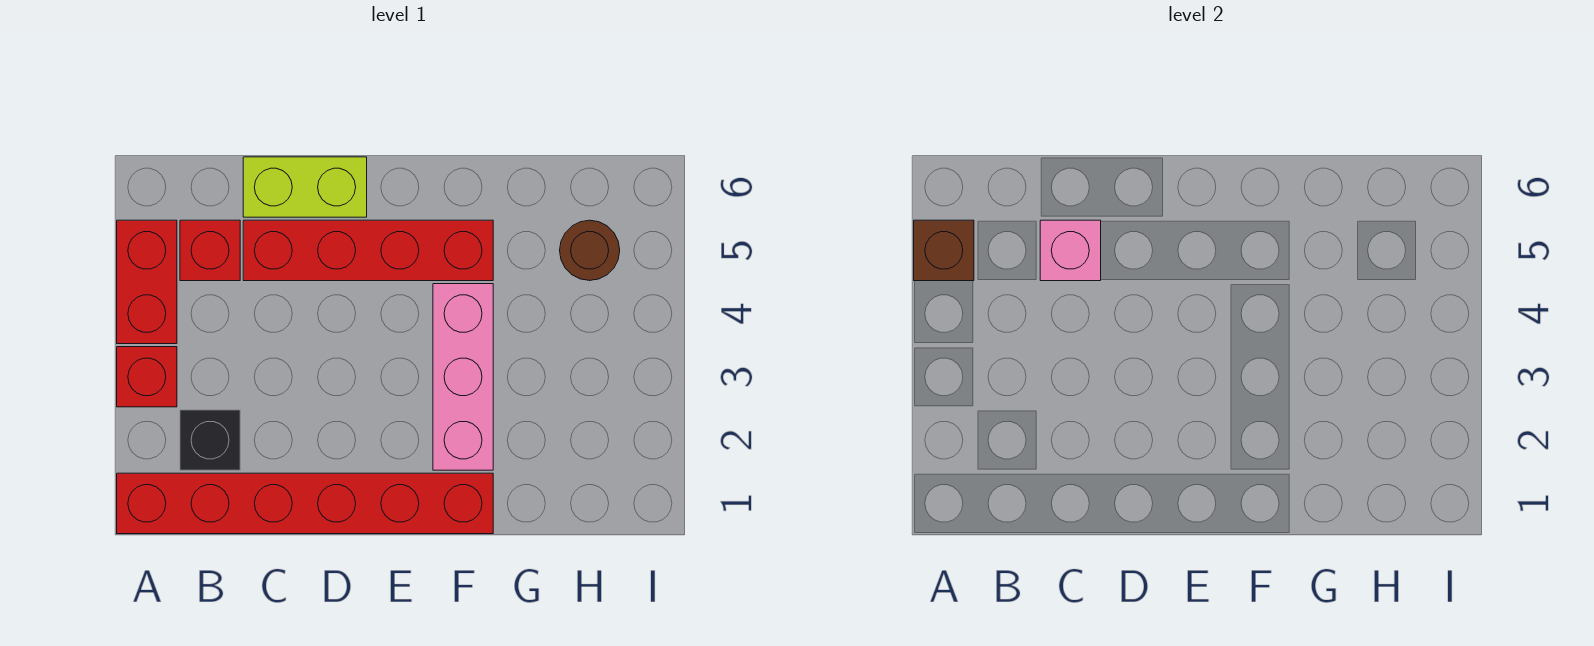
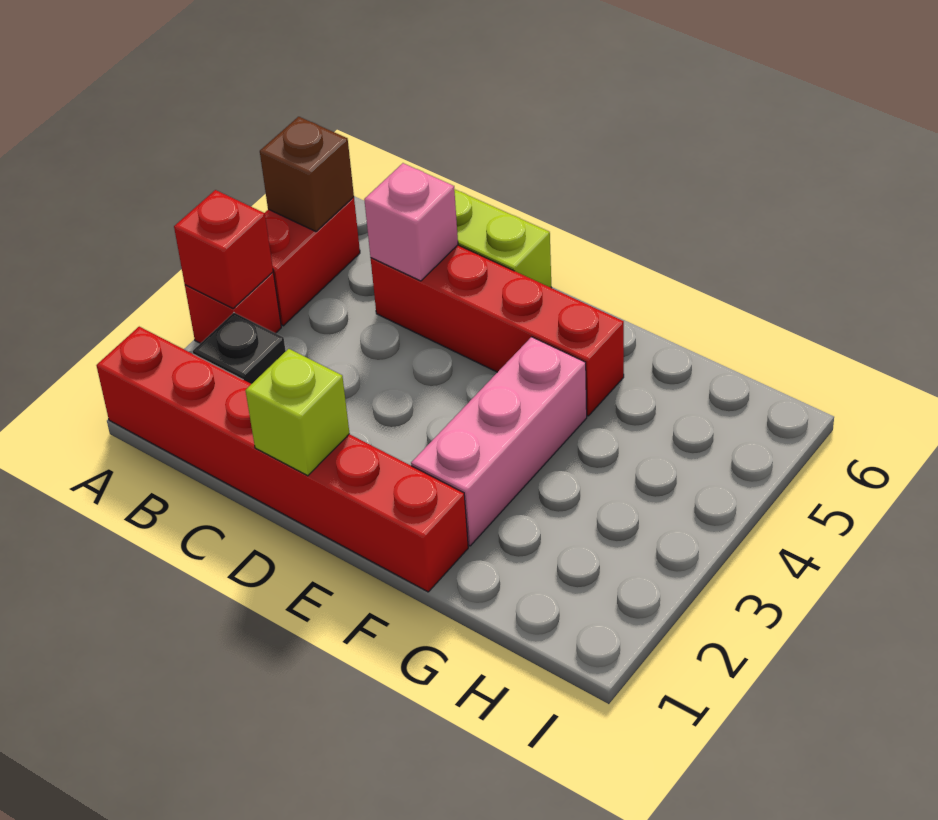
red 1x1 brick [180,220,240,281] -> red 1x1 brick moved to [174,190,273,308]
none -> lime 1x1 brick [245,349,350,476]
brown 1x1 round brick [560,220,620,281] -> none

